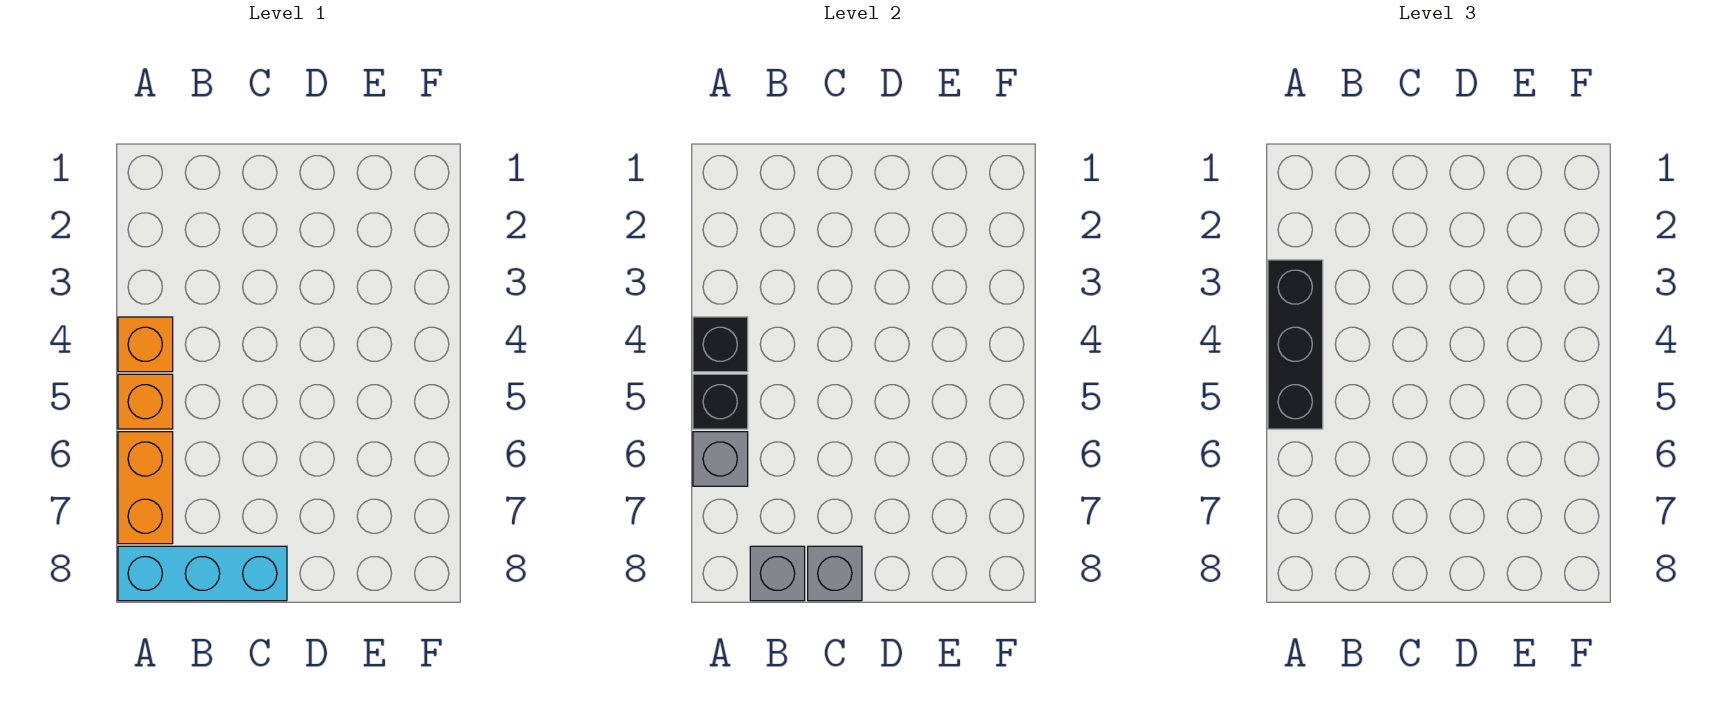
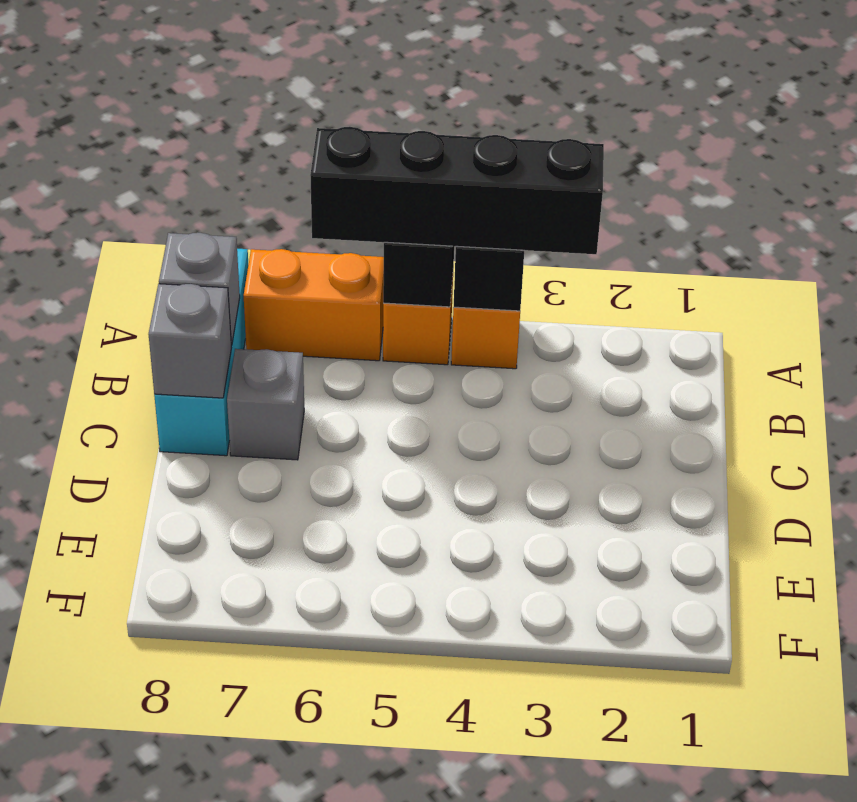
black 1x3 brick [1268,260,1323,429] -> black 1x4 brick [310,127,604,254]
grey 1x1 brick [693,432,748,486] -> grey 1x1 brick moved to [227,349,304,460]

